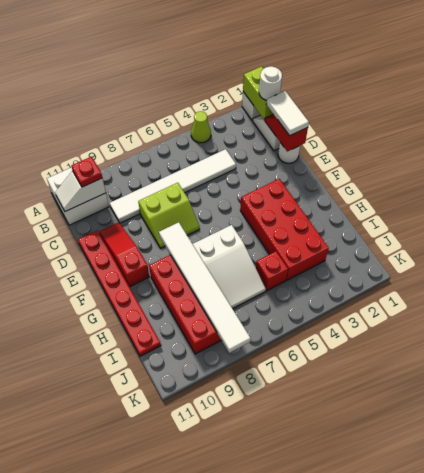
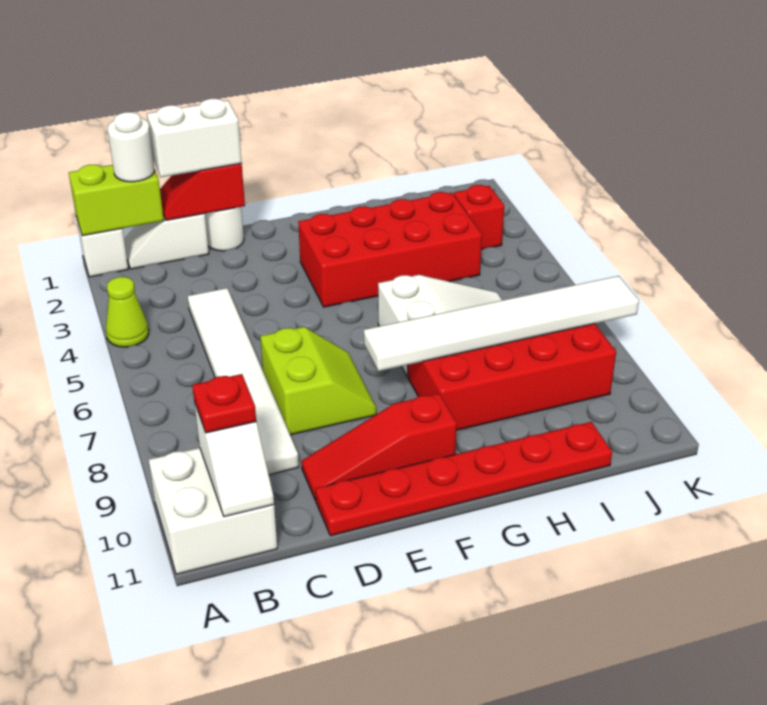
white 1x2 tile [266,91,309,136] -> white 1x2 brick [147,99,242,177]
red 1x1 brick [256,251,288,291] -> red 1x1 brick moved to [454,185,504,250]

